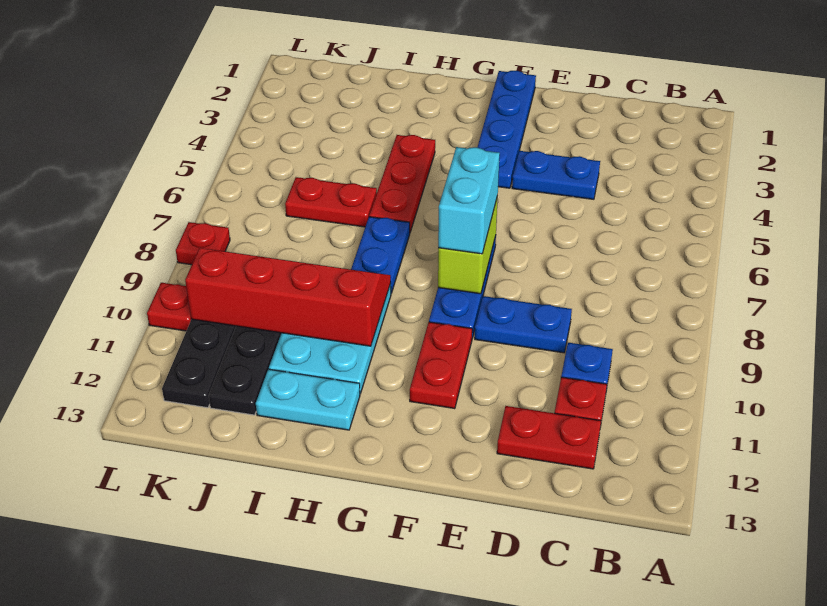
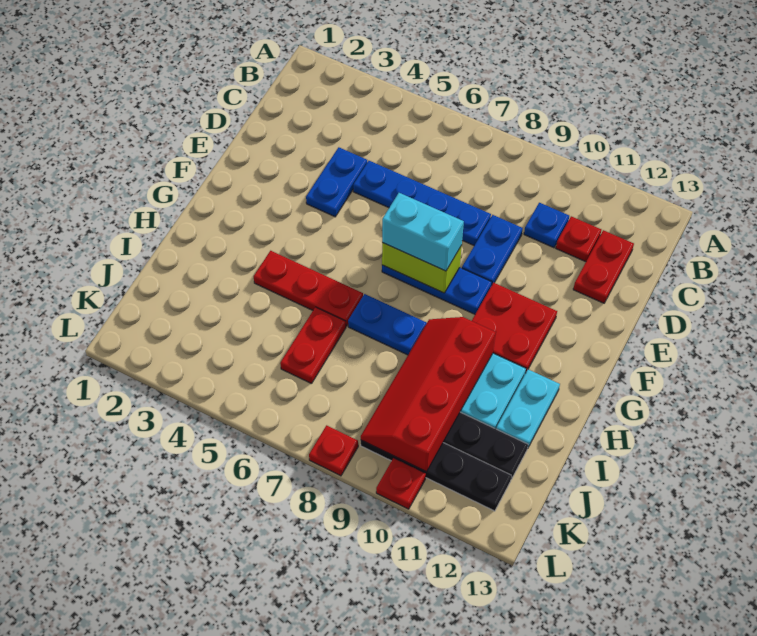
blue 1x4 plate [477,71,536,188] -> blue 1x4 plate moved to [353,161,491,245]
red 1x2 plate [410,322,472,409] -> red 2x2 plate [472,283,557,371]

